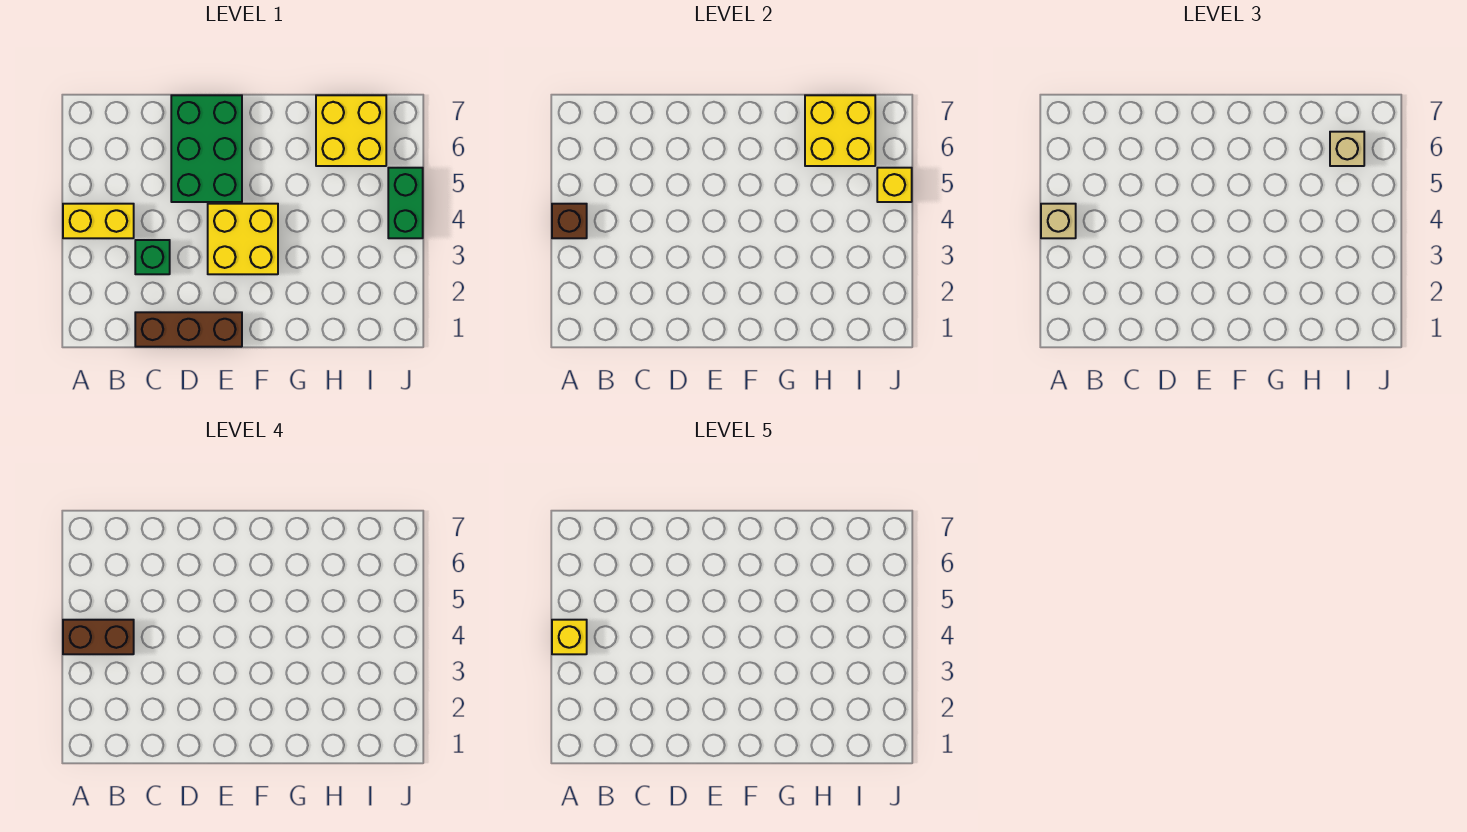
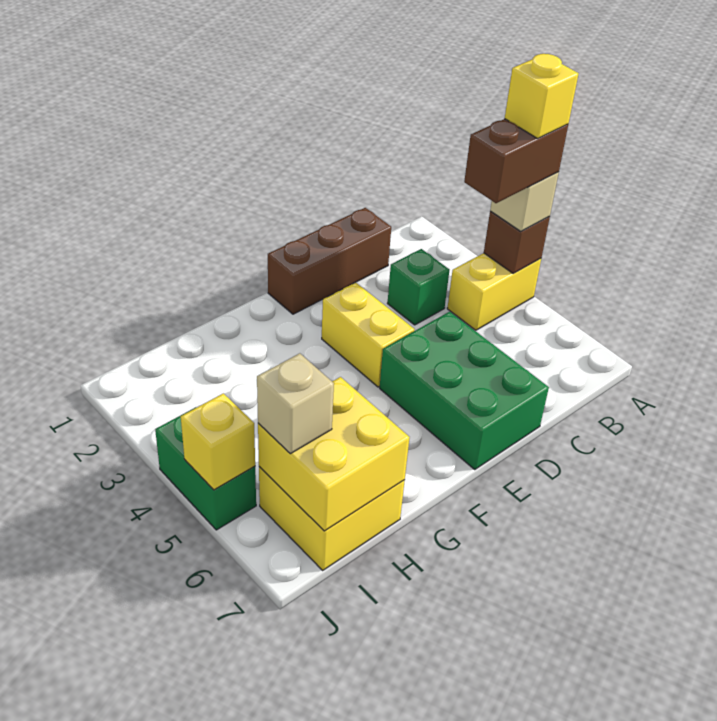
yellow 2x2 brick [208,204,278,274] -> yellow 1x2 brick [322,282,415,387]

